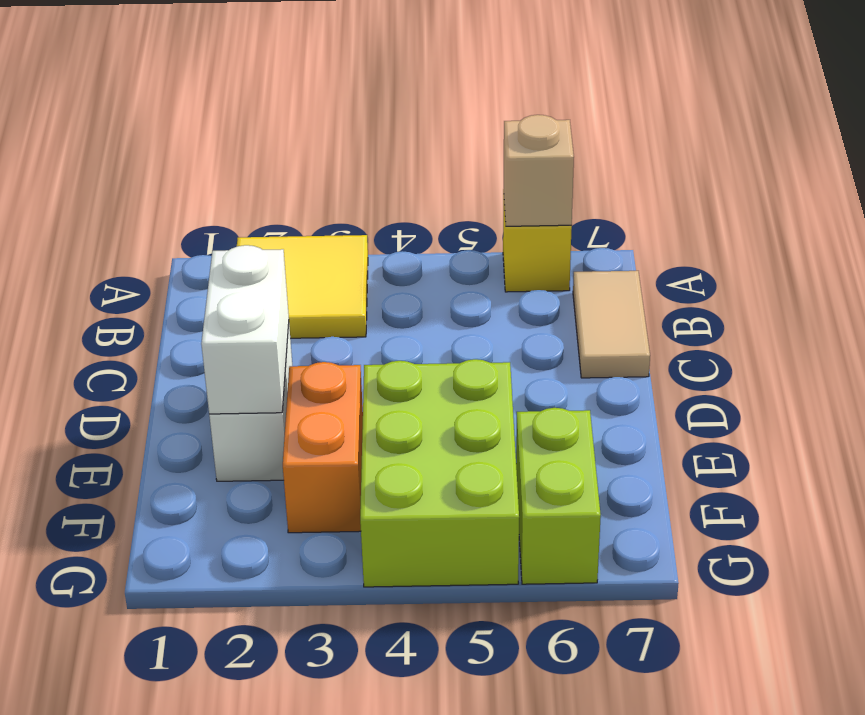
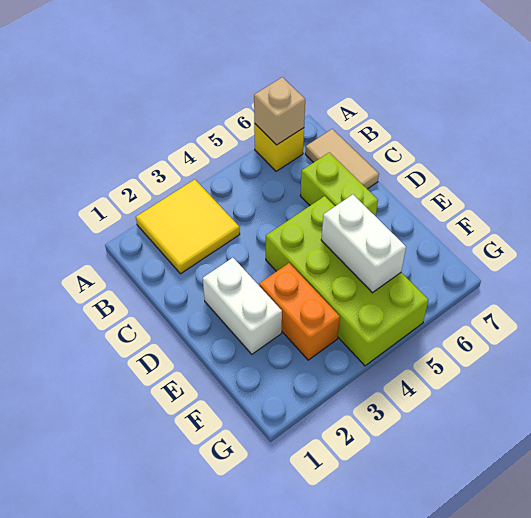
white 1x2 brick [201,245,289,414] -> white 1x2 brick moved to [321,195,406,293]
lime 2x3 brick [360,359,519,587] -> lime 2x4 brick [266,196,428,366]
lime 1x2 brick [516,408,601,584] -> lime 1x2 brick moved to [300,152,378,216]

